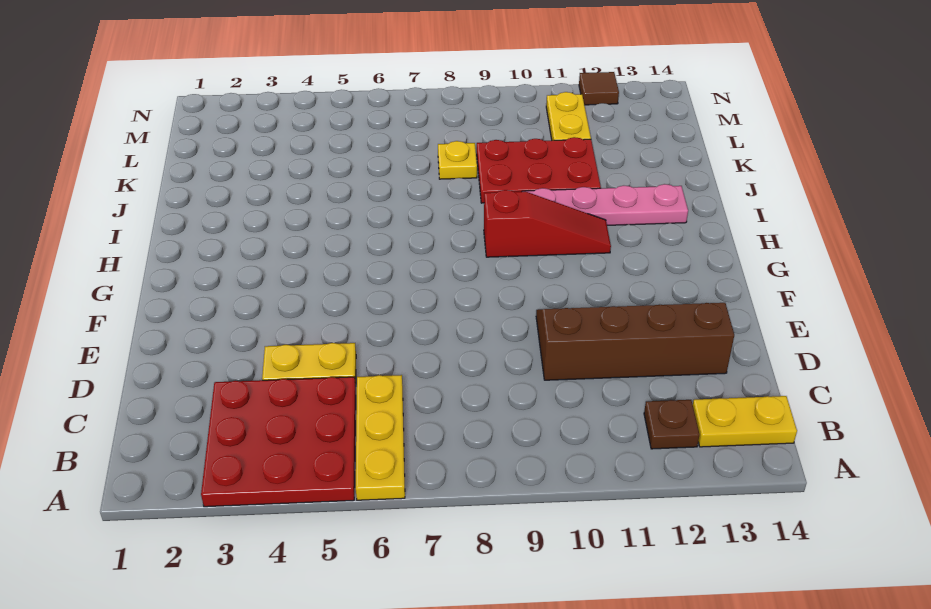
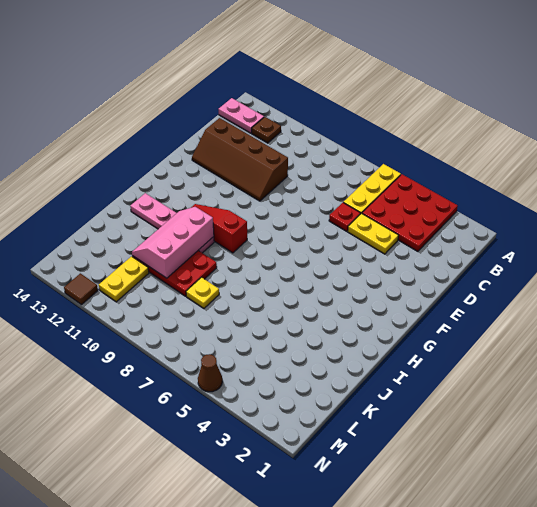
yellow 1x2 plate [693,396,797,447] -> pink 1x2 plate [218,98,264,133]
none -> red 1x1 plate [329,203,360,231]
none -> pink 2x3 slope [132,207,214,278]
none -> brown 1x1 cone [198,354,222,392]

